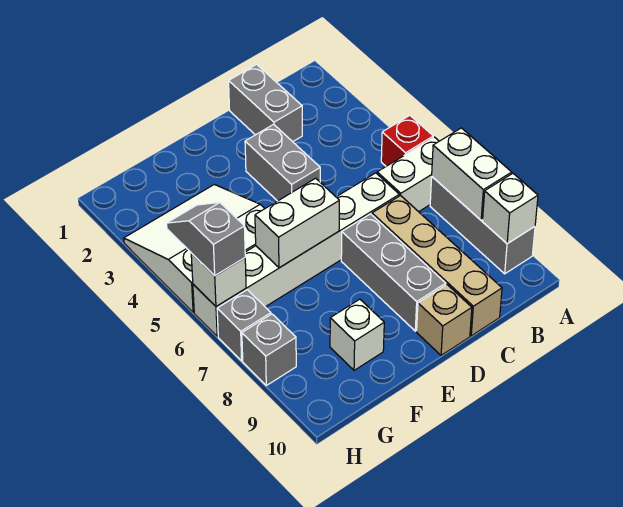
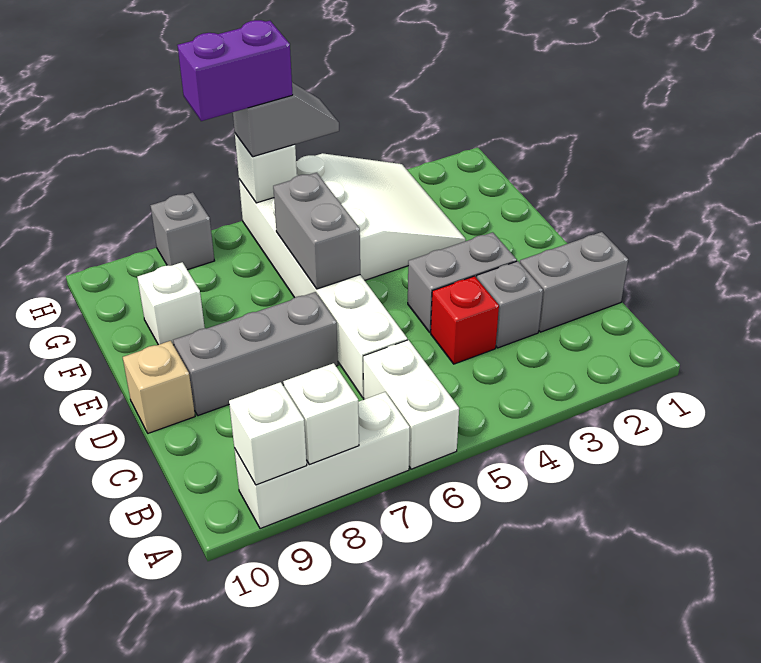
red 1x1 brick [381,116,433,166] -> red 1x1 brick moved to [431,276,499,364]
grey 1x3 brick [430,177,535,274] -> white 1x3 brick [234,392,410,529]
white 1x2 brick [432,128,512,220] -> white 1x1 brick [283,363,359,464]
tan 1x4 brick [372,195,502,336] -> none
white 1x2 brick [255,178,339,268] -> grey 1x2 brick [273,173,360,289]
none -> purple 1x2 brick [177,20,293,121]
grey 1x1 brick [217,290,271,361] -> grey 1x1 brick moved to [477,261,543,348]

